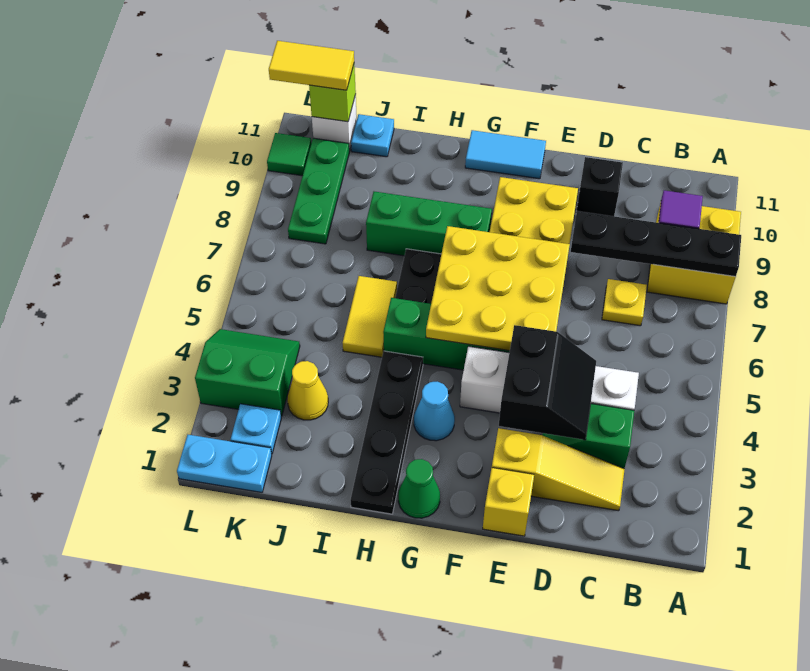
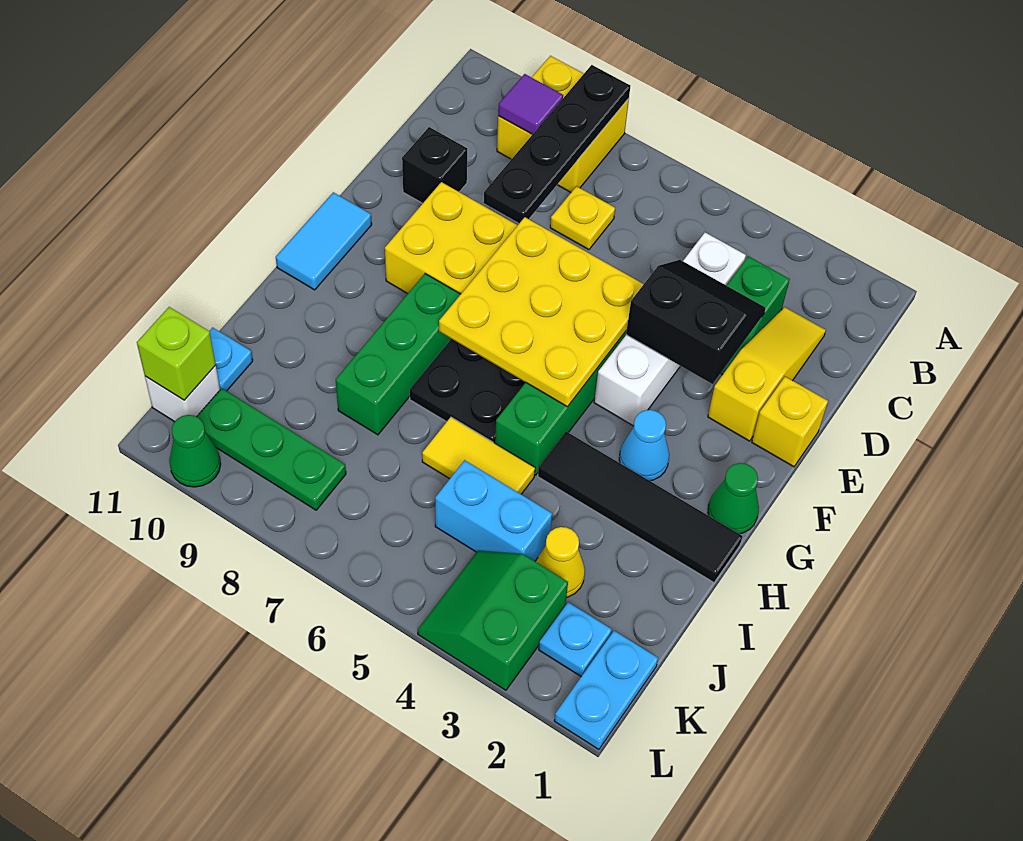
black 1x4 plate [351,351,423,514] -> black 1x4 tile [538,432,742,582]
none -> cyan 1x2 brick [435,460,552,561]
yellow 1x2 tile [269,41,354,90] -> none
green 1x1 tile [267,133,311,176] -> green 1x1 cone [169,415,221,487]

